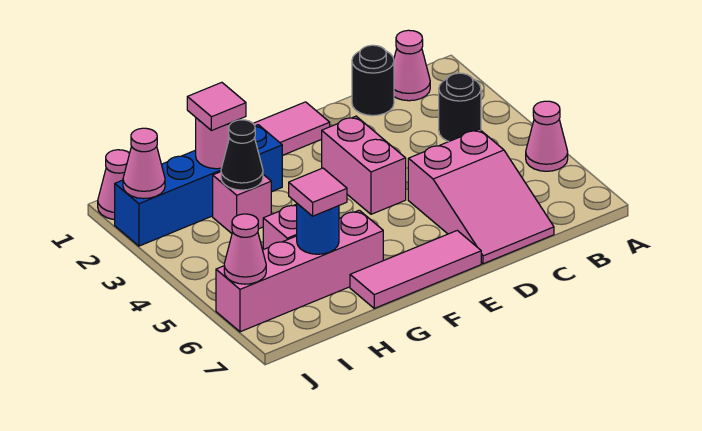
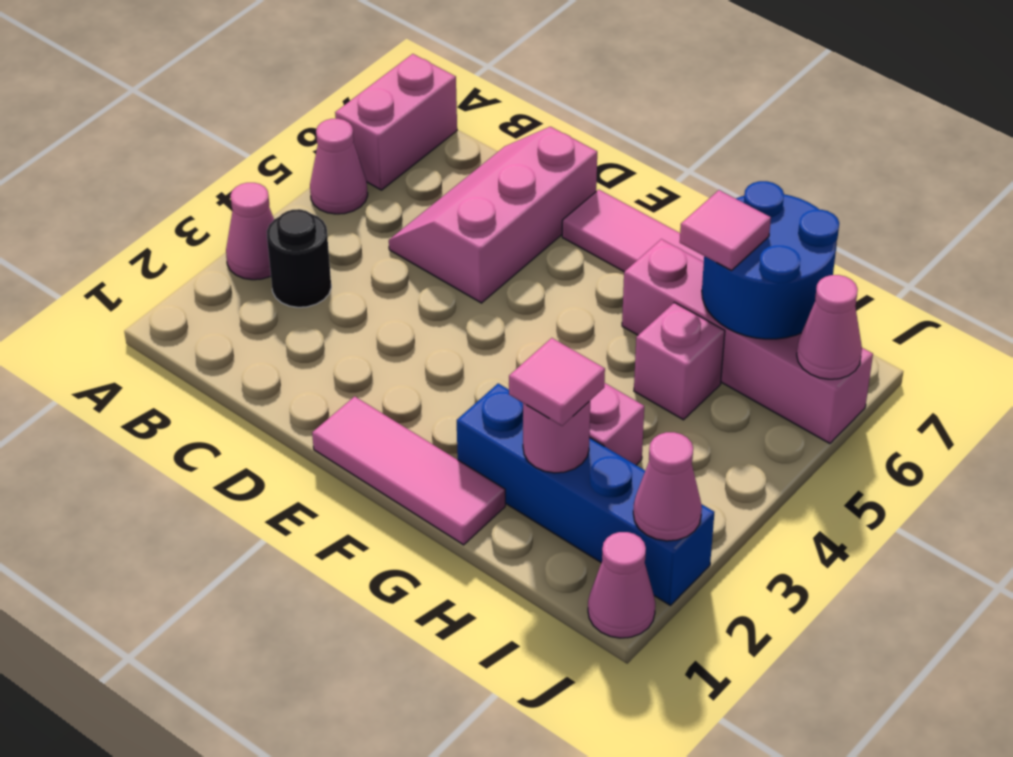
pink 1x1 cone [394,30,430,101] -> pink 1x1 cone moved to [226,183,274,280]
black 1x1 round brick [352,45,394,116] -> none
pink 2x3 slope [408,129,554,264] -> pink 2x3 slope turned to [389,127,597,303]
pink 1x2 brick [322,116,406,214] -> pink 1x2 brick moved to [335,54,457,190]
black 1x1 cone [221,120,263,190] -> none
blue 1x1 round brick [297,204,339,254] -> blue 2x2 round brick [702,181,839,339]

